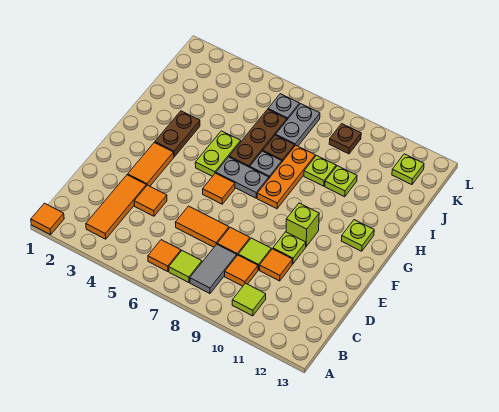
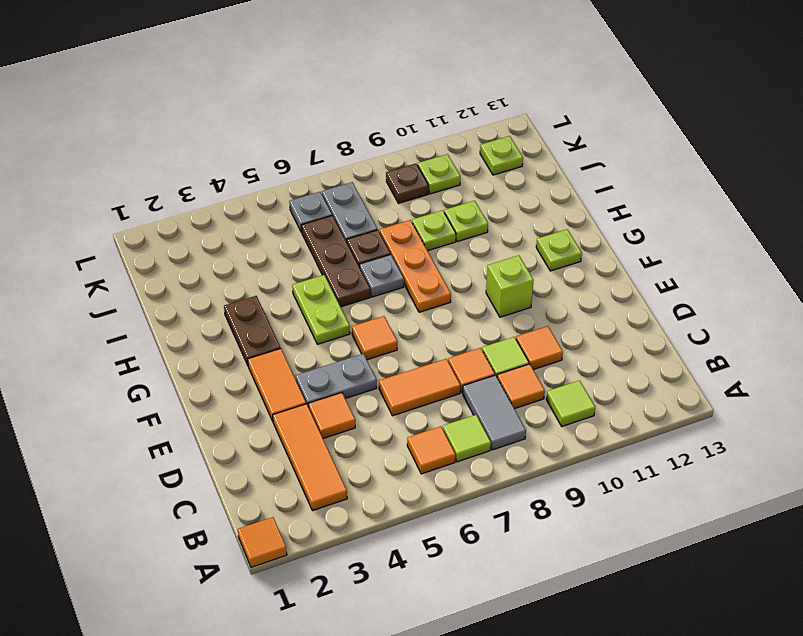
lime 1x1 plate [273,232,306,264] -> lime 1x1 plate moved to [418,154,460,194]
grey 1x2 plate [216,157,269,198] -> grey 1x2 plate moved to [296,354,377,407]

